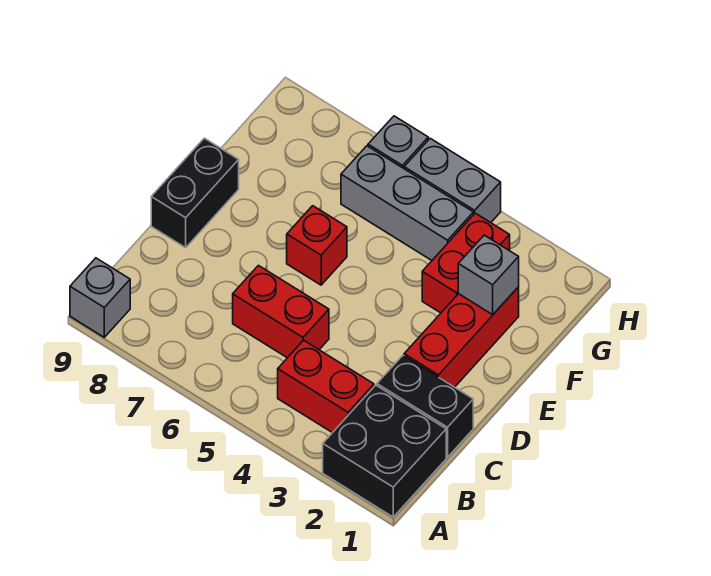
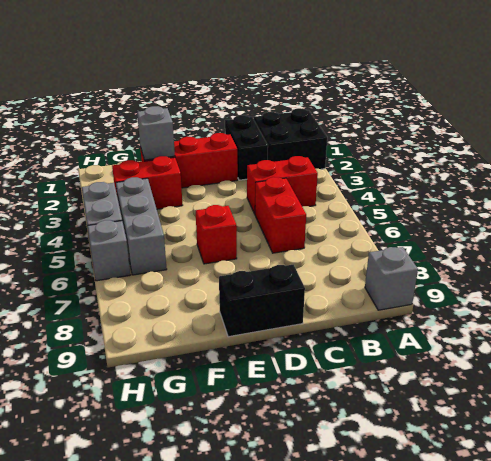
red 1x2 brick [278,340,374,433] -> red 1x2 brick turned to [247,156,318,214]

